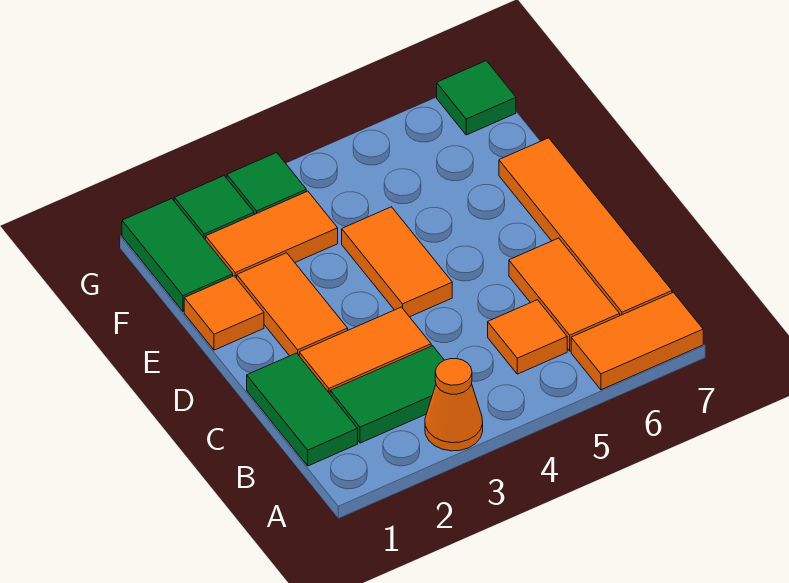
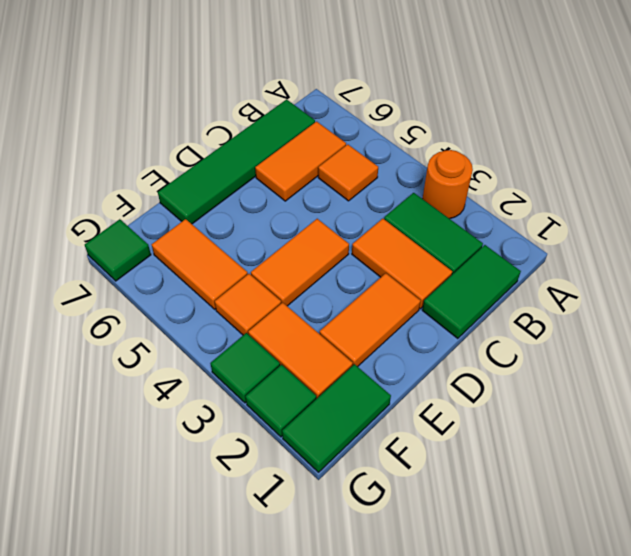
orange 1x1 cone [425,359,483,451] -> orange 1x1 round brick [423,150,473,219]
orange 1x2 tile [571,292,703,390] -> orange 1x2 tile moved to [152,219,248,309]
orange 1x4 tile [499,138,672,316] -> green 1x4 tile [158,99,315,224]
orange 1x1 tile [184,276,264,350] -> orange 1x1 tile moved to [215,274,281,335]

